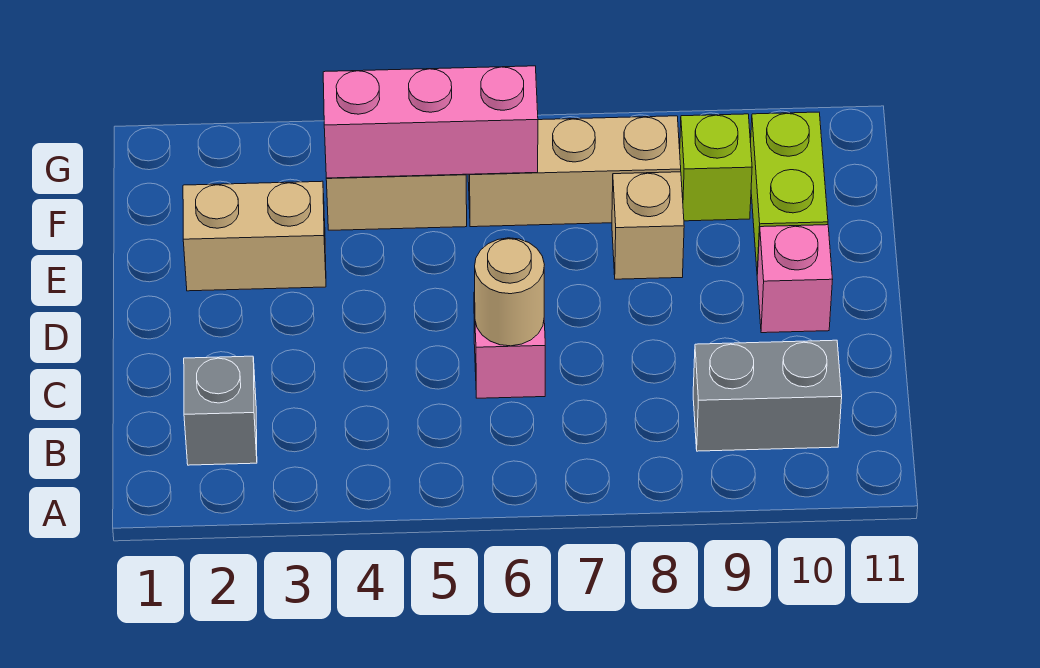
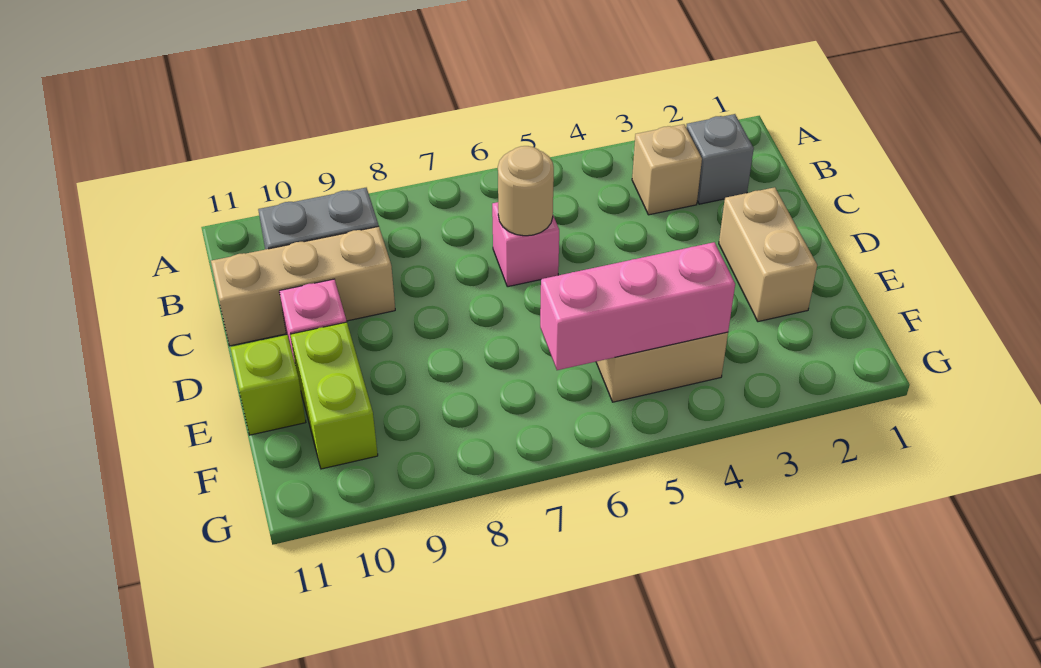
tan 1x2 brick [183,181,326,291] -> tan 1x2 brick turned to [719,187,817,322]
tan 1x1 brick [612,172,684,279] -> tan 1x1 brick moved to [632,124,702,215]
tan 1x3 brick [468,116,681,227] -> tan 1x3 brick moved to [211,226,395,346]
lime 1x1 brick [680,114,752,221] -> lime 1x1 brick moved to [230,335,306,435]

